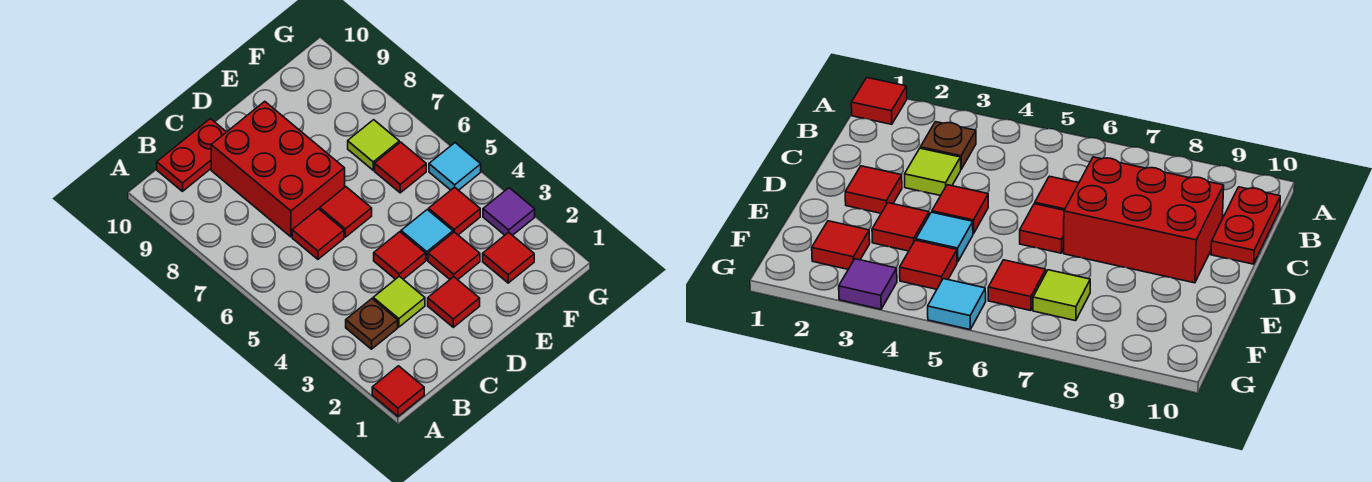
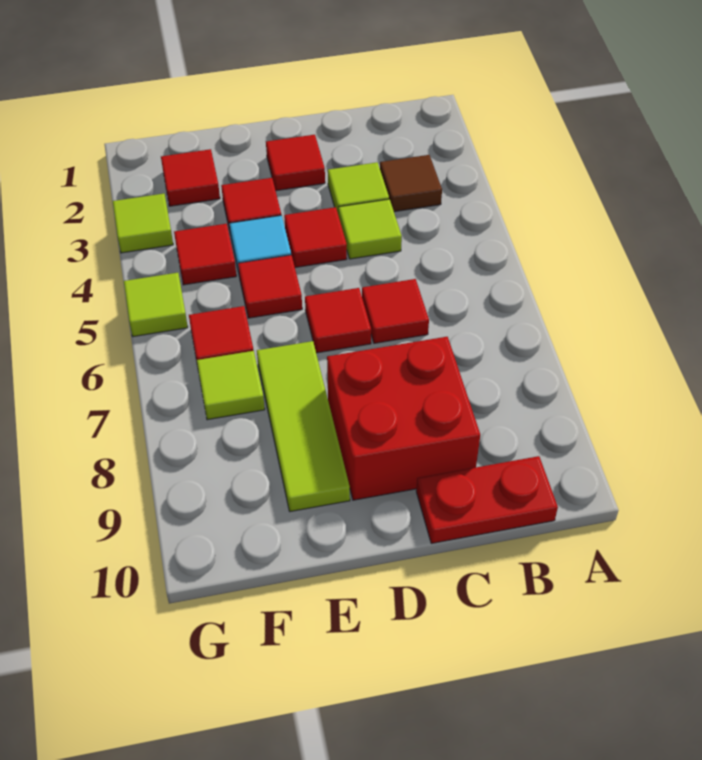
red 1x1 tile [372,366,424,416] -> red 1x1 tile moved to [238,255,302,318]
brown 1x1 plate [346,299,398,349] -> brown 1x1 tile [380,155,442,212]
none -> lime 1x1 tile [339,199,402,259]
red 2x3 brick [211,101,345,237] -> red 2x2 brick [327,337,480,500]
none -> lime 1x3 tile [257,341,350,512]
purple 1x1 tile [483,188,535,235] -> lime 1x1 tile [113,194,173,253]
cyan 1x1 tile [429,143,481,190] -> lime 1x1 tile [124,273,188,337]

